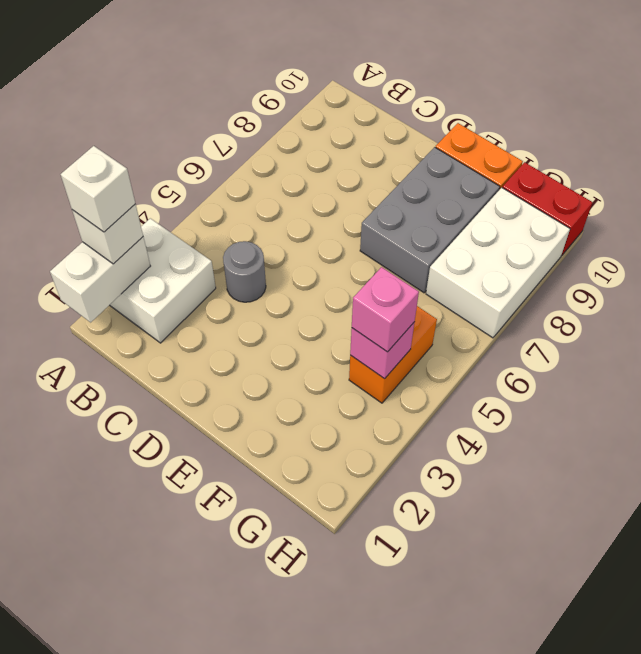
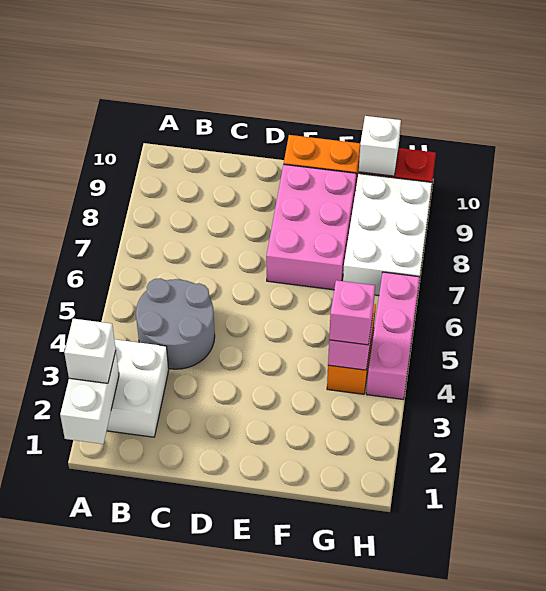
white 1x1 brick [61,146,135,232] -> white 1x1 brick moved to [359,116,401,176]
grey 1x1 round brick [223,241,266,302] -> grey 2x2 round brick [136,278,215,369]
grey 2x3 brick [360,147,500,293] -> pink 2x3 brick [266,164,357,290]
none -> pink 1x3 brick [366,272,420,400]

